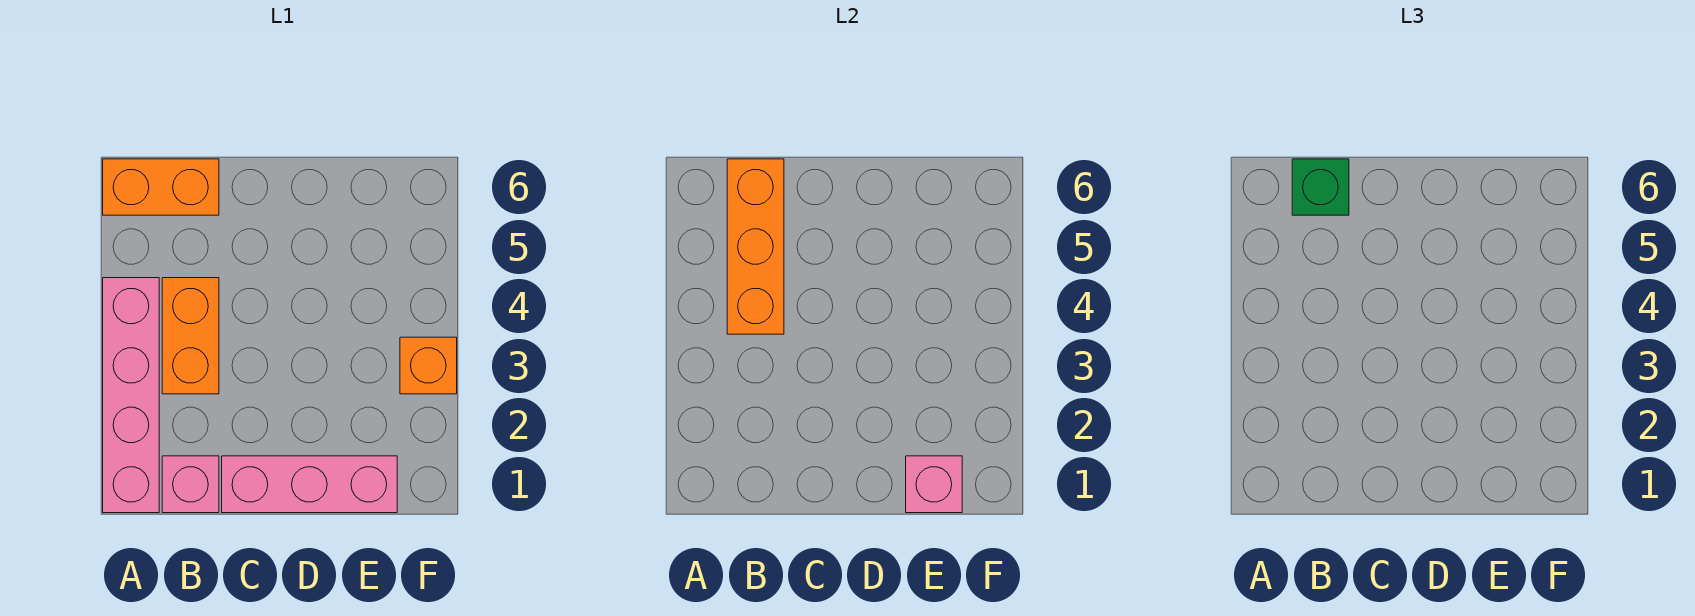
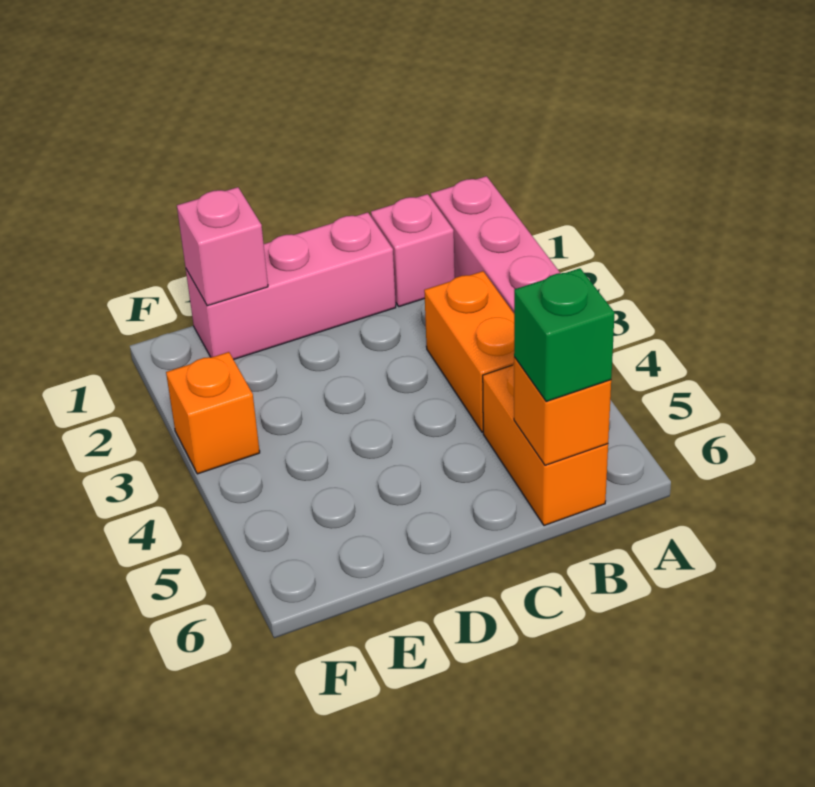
orange 1x2 brick [103,159,219,215] -> orange 1x2 brick turned to [483,365,608,526]
orange 1x3 brick [727,159,784,334] -> orange 1x1 brick [514,357,611,465]

